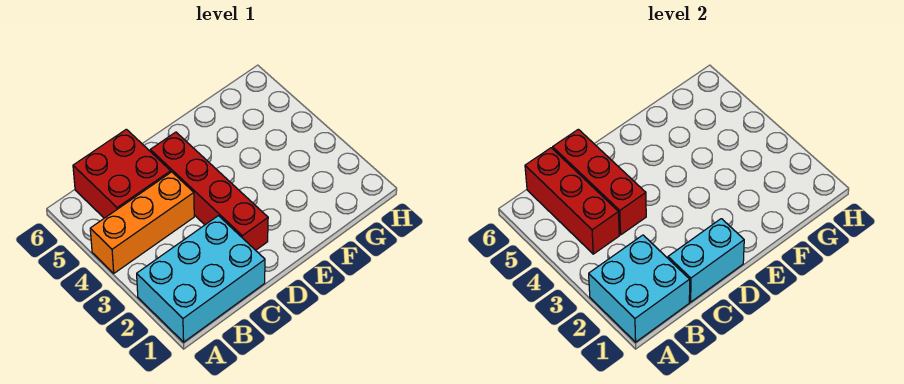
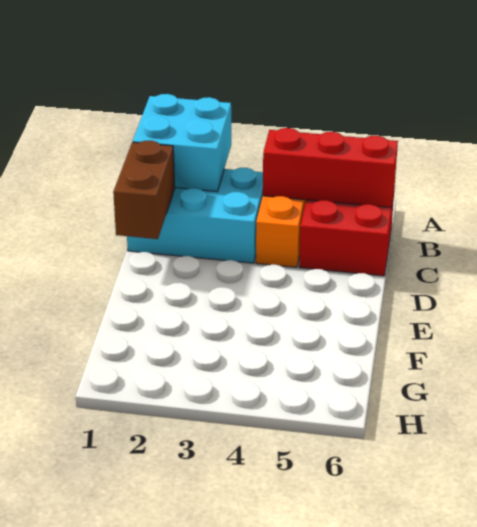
cyan 2x3 brick [137,216,265,342] -> cyan 2x3 brick turned to [127,168,263,263]
cyan 1x2 brick [668,219,744,302] -> brown 1x2 brick [113,140,175,239]
red 1x3 brick [553,129,646,235] -> none
red 1x4 brick [150,132,268,250] -> none

